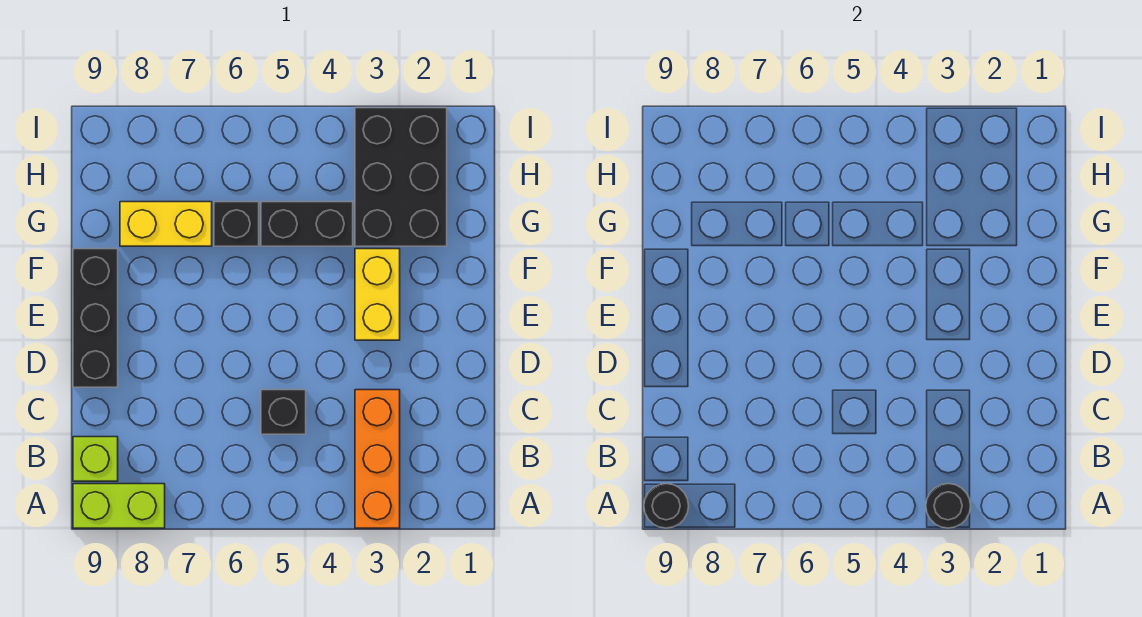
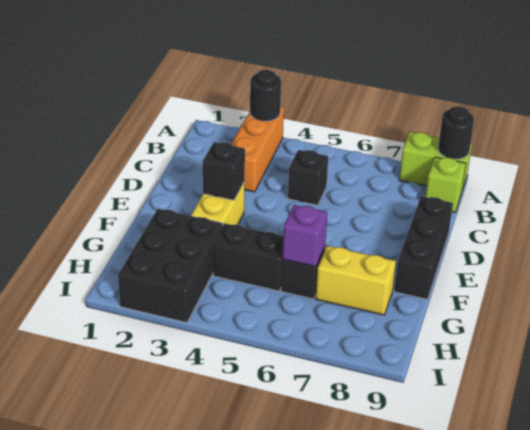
none -> black 1x1 brick [203,142,245,200]
none -> purple 1x1 brick [282,205,327,267]

